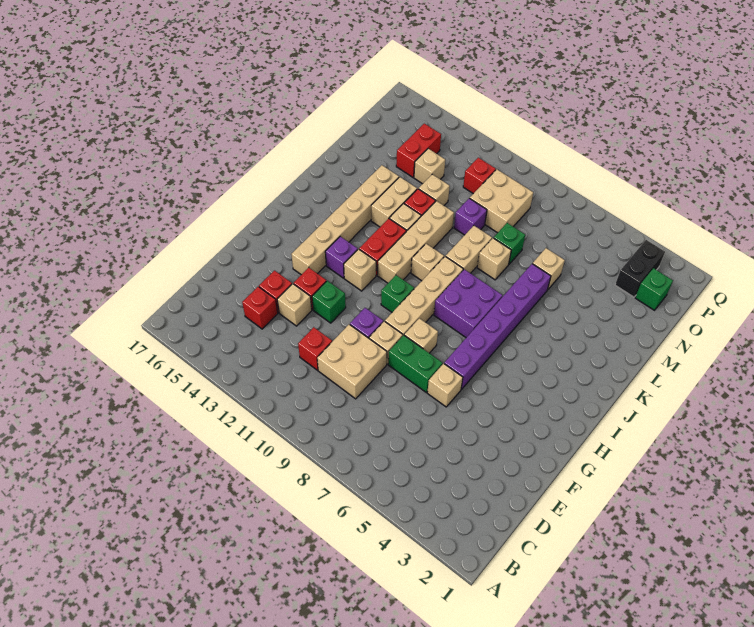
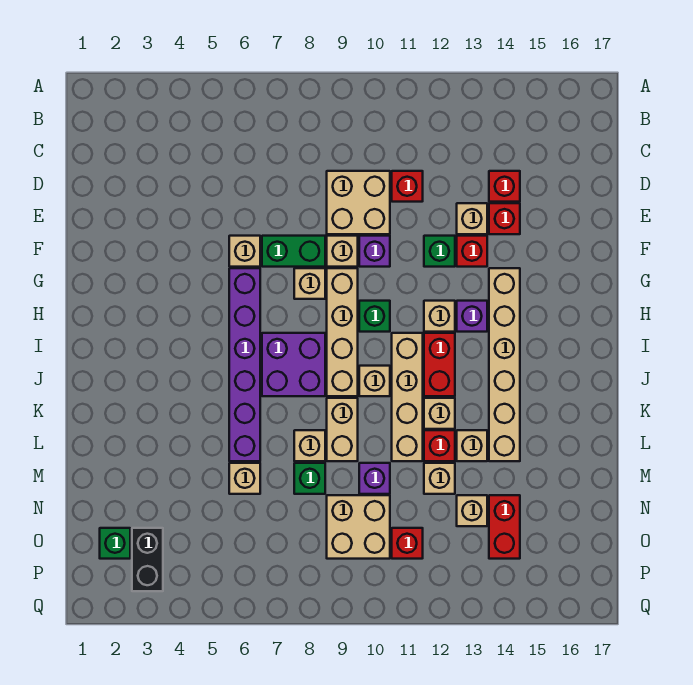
tan 1x2 brick [371,177,417,227] -> tan 1x1 brick [457,430,487,461]

